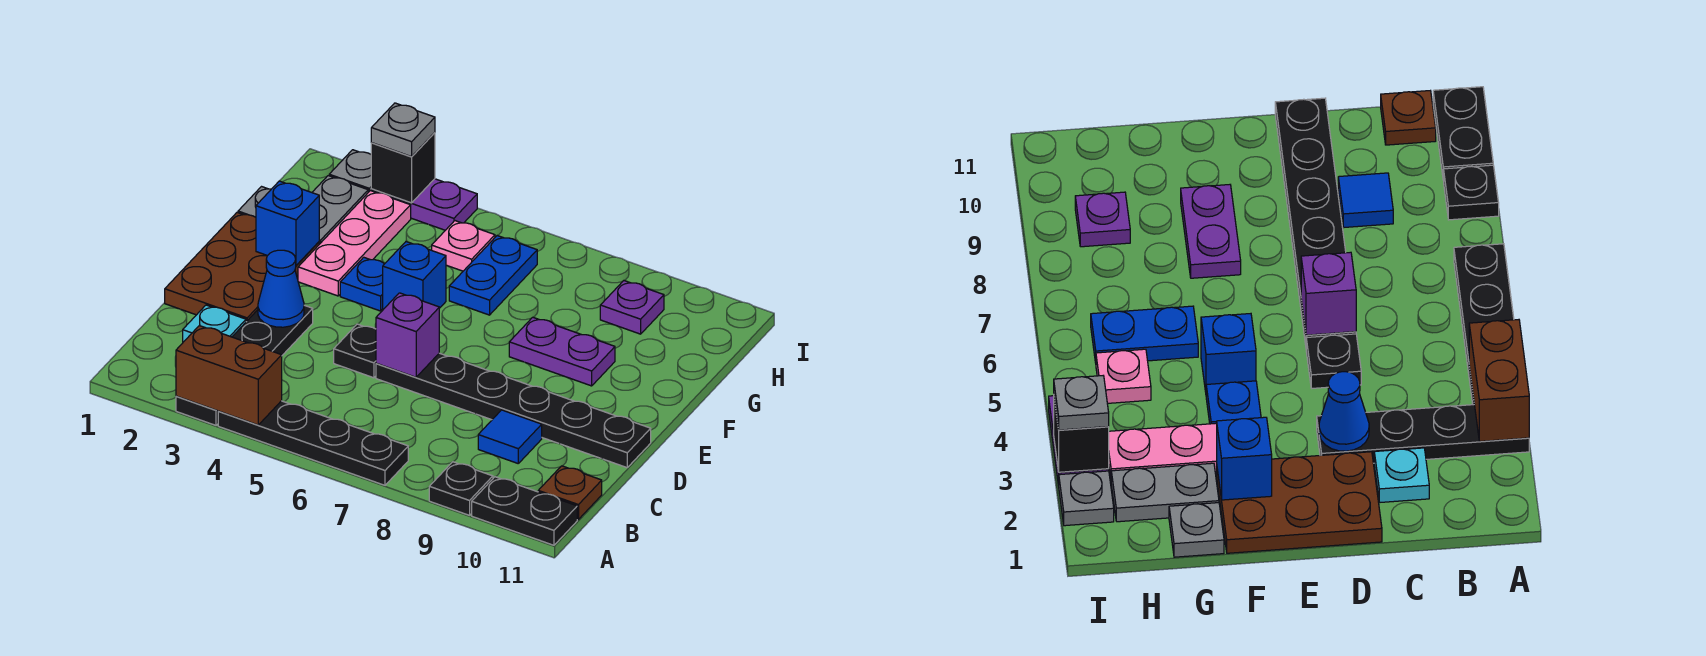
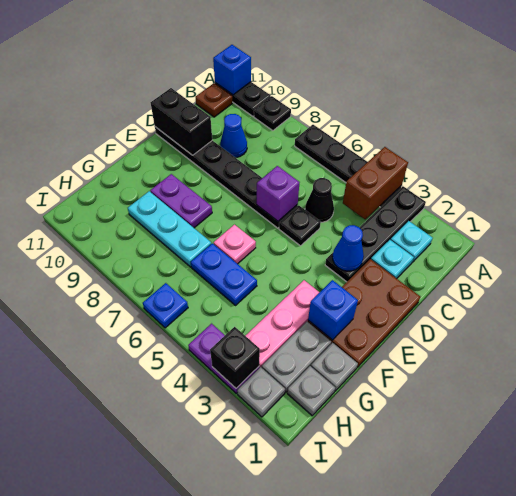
brown 1x2 brick [176,326,282,425] -> brown 1x2 brick turned to [343,147,408,219]
none -> cyan 1x1 plate [391,221,433,262]
none -> black 1x1 cone [305,178,334,222]
blue 1x1 tile [478,410,542,463] -> blue 1x1 cone [220,114,247,158]
none -> black 1x2 brick [151,88,212,155]
blue 1x1 plate [340,257,384,311] -> blue 1x1 plate moved to [143,283,188,328]
blue 1x1 brick [383,242,446,309] -> blue 1x1 brick moved to [213,45,251,95]
blue 1x2 plate [449,235,537,315] -> blue 1x2 plate turned to [191,243,257,305]
none -> cyan 1x3 plate [128,191,211,267]
pink 1x1 plate [432,221,495,271] -> pink 1x1 plate moved to [214,225,256,264]
purple 1x1 plate [600,281,664,334] -> none
grey 1x1 plate [371,103,435,157] -> grey 1x1 plate moved to [287,366,335,416]

